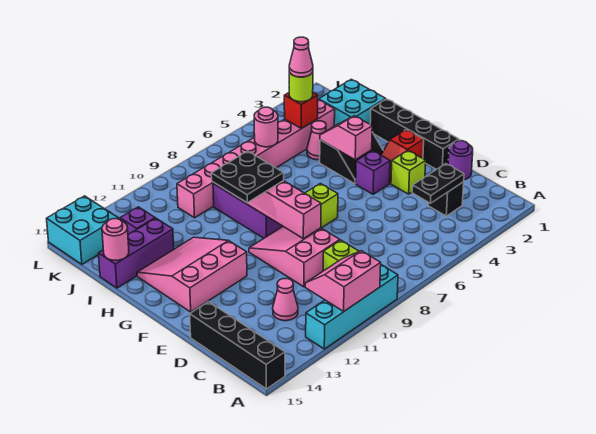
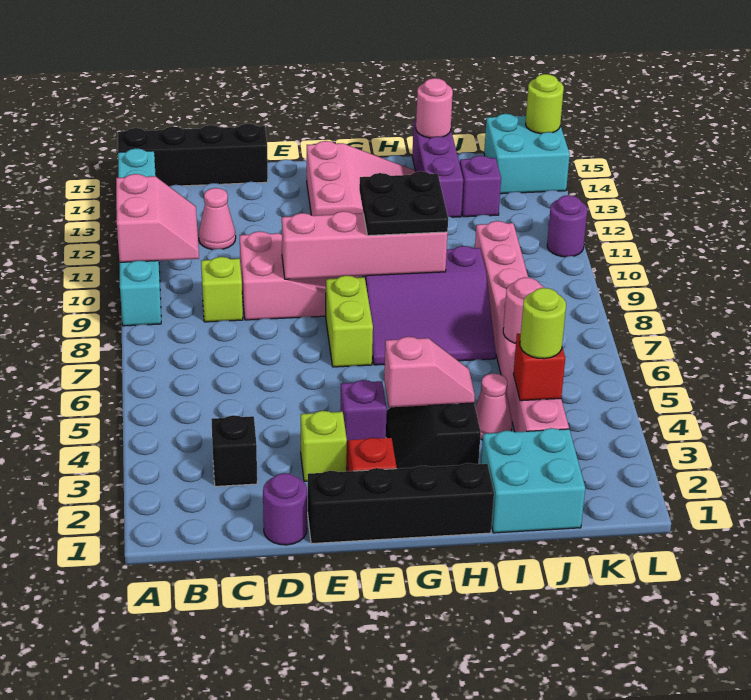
cyan 1x4 brick [306,265,398,349] -> cyan 1x6 brick [118,148,161,326]
black 1x2 plate [412,164,464,203] -> none
pink 1x1 cone [289,37,313,77] -> none
none -> purple 1x1 round brick [547,195,587,257]
none -> lime 1x1 round brick [526,74,564,134]

